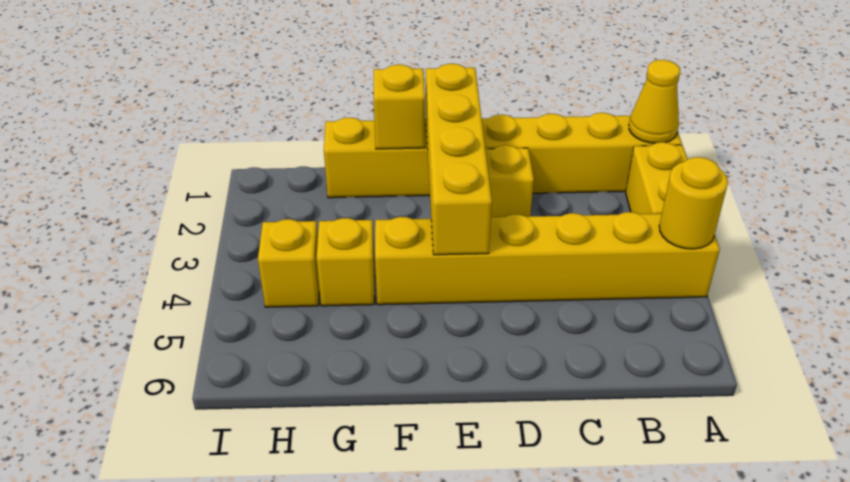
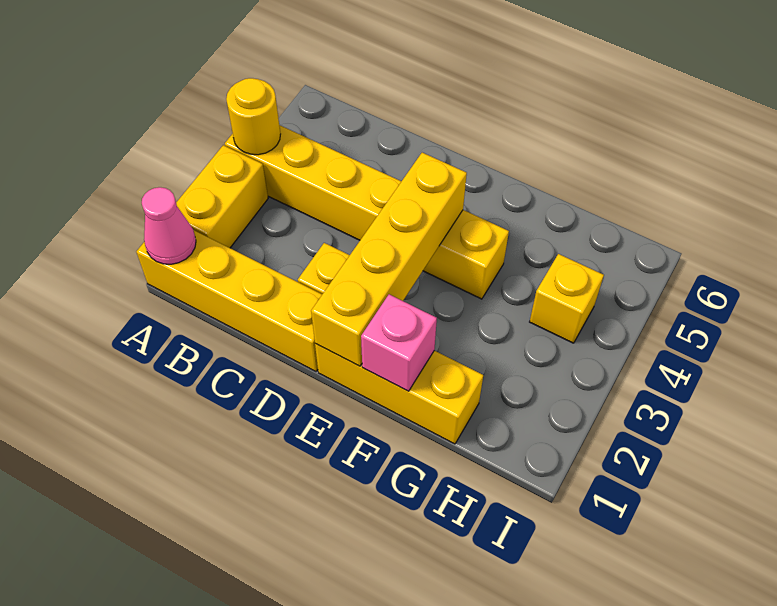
yellow 1x1 cone [629,60,680,143] -> pink 1x1 cone [142,187,196,264]
yellow 1x1 brick [374,65,425,149] -> pink 1x1 brick [361,294,437,391]
yellow 1x1 brick [316,218,375,306] -> none

